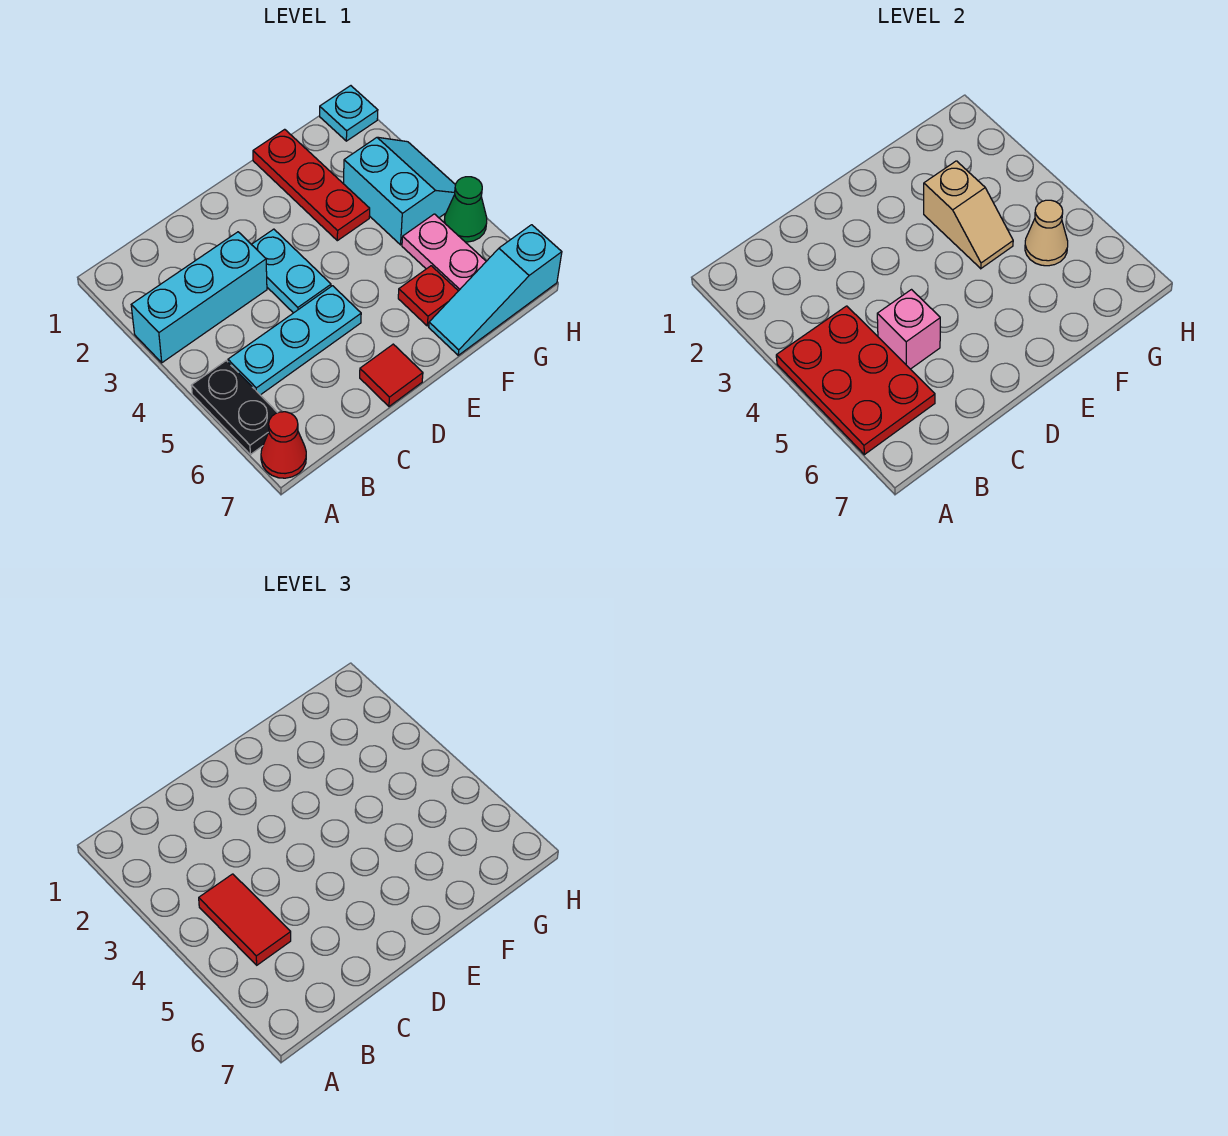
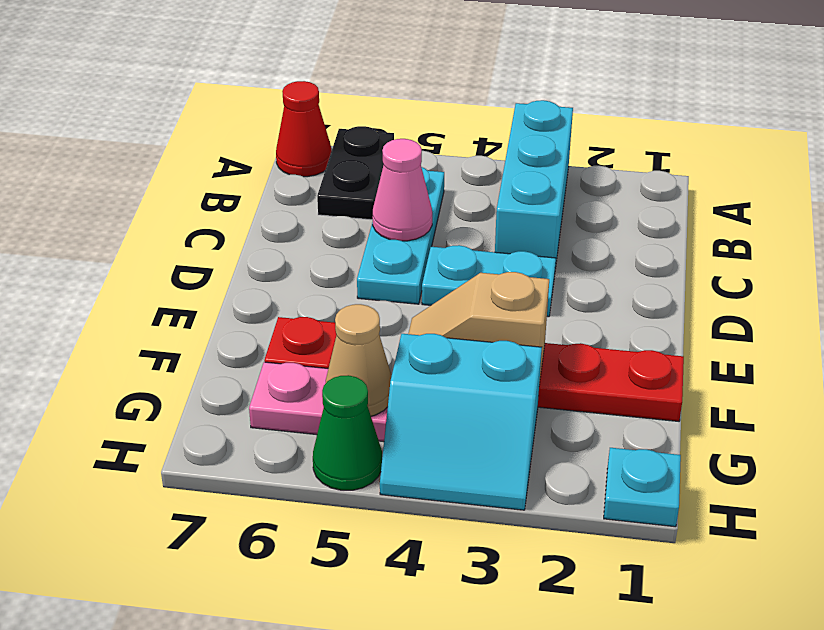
red 2x3 plate [776,306,935,455] -> none
black 1x2 plate [191,361,277,455] -> black 1x2 plate turned to [317,126,394,220]
red 1x2 tile [199,874,291,965] -> none
pink 1x1 brick [877,290,940,369] -> pink 1x1 cone [373,139,432,241]
red 1x1 tile [360,344,423,406] -> none
cyan 1x3 slope [429,225,562,355] -> none

